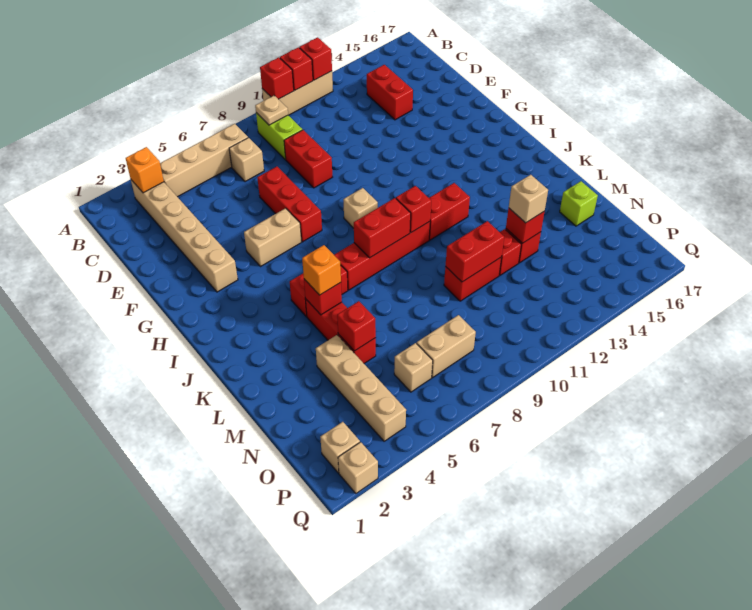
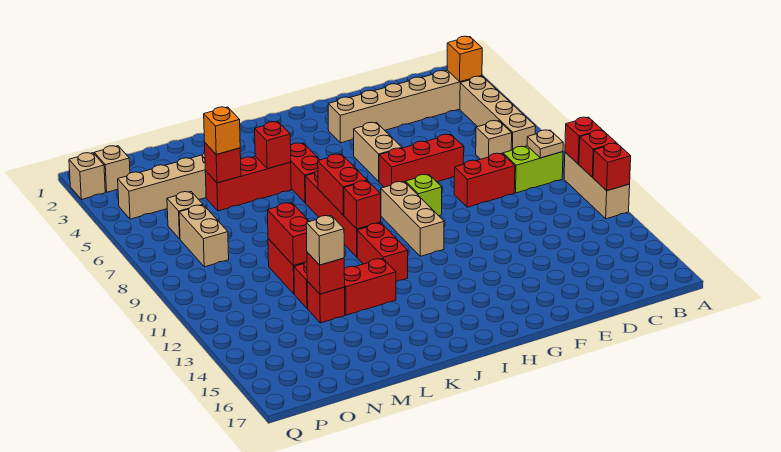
red 1x2 brick [367,65,413,120] -> red 1x2 brick moved to [344,258,396,315]
tan 1x1 brick [343,188,378,228] -> tan 1x3 brick [381,182,444,256]
orange 1x1 brick [302,245,341,295] -> orange 1x1 brick moved to [204,107,240,154]
lime 1x1 brick [560,181,598,226] -> lime 1x1 brick moved to [406,174,442,216]

